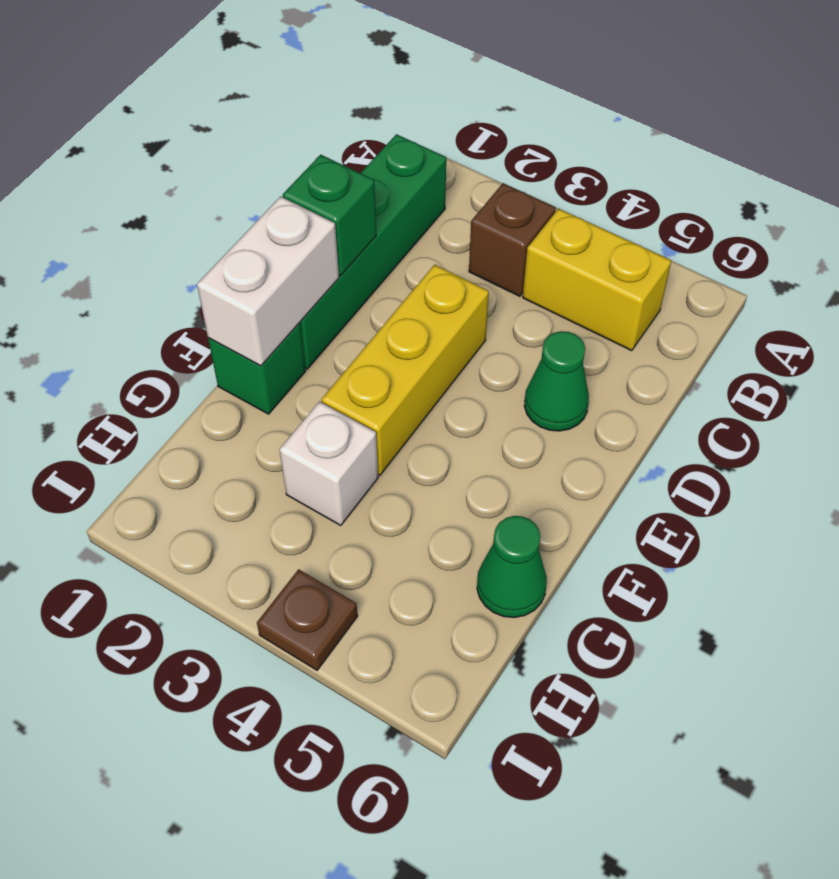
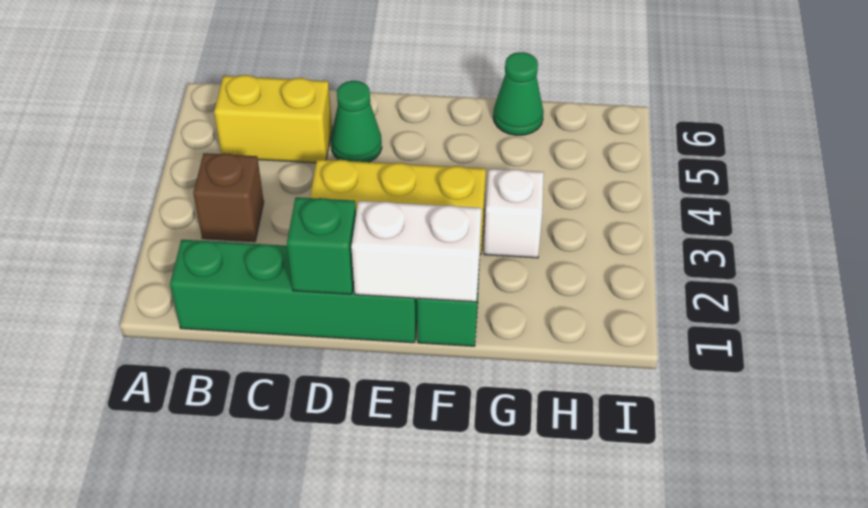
yellow 1x2 brick [523,209,671,351] -> yellow 1x2 brick turned to [214,75,332,163]
brown 1x1 plate [257,569,358,670] -> none

